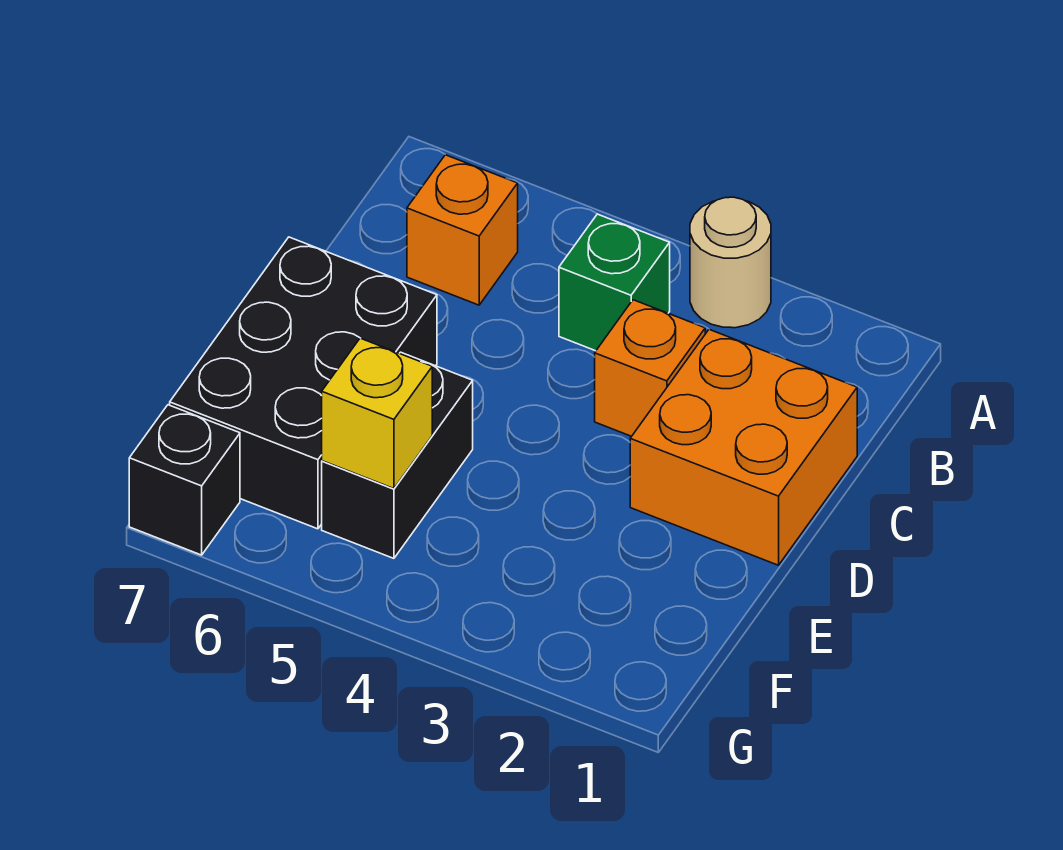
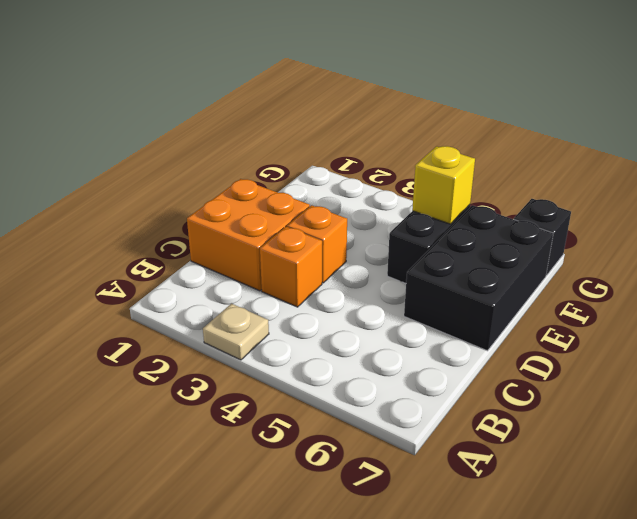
tan 1x1 round brick [690,197,771,328] -> tan 1x1 plate [203,304,269,360]
green 1x1 brick [559,214,670,351] -> none
orange 1x1 brick [407,155,518,305] -> orange 1x1 brick moved to [287,205,347,283]

